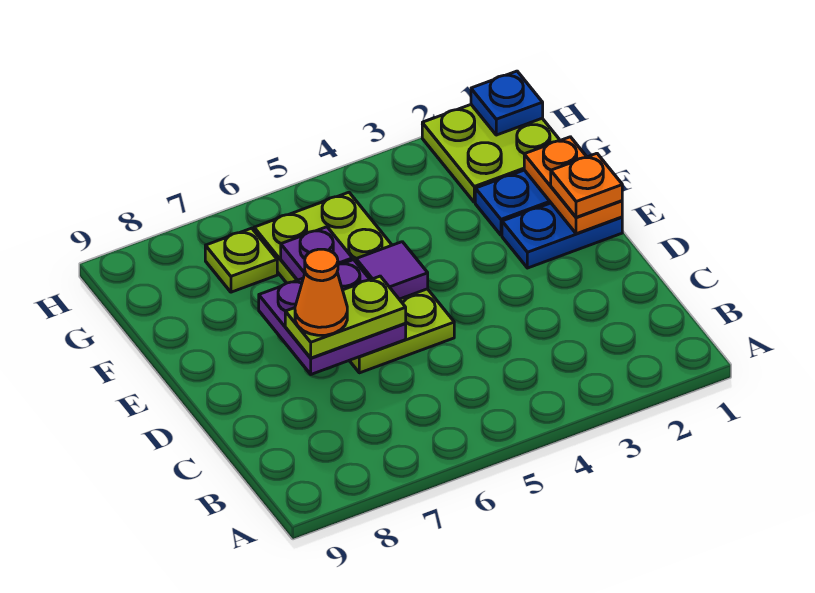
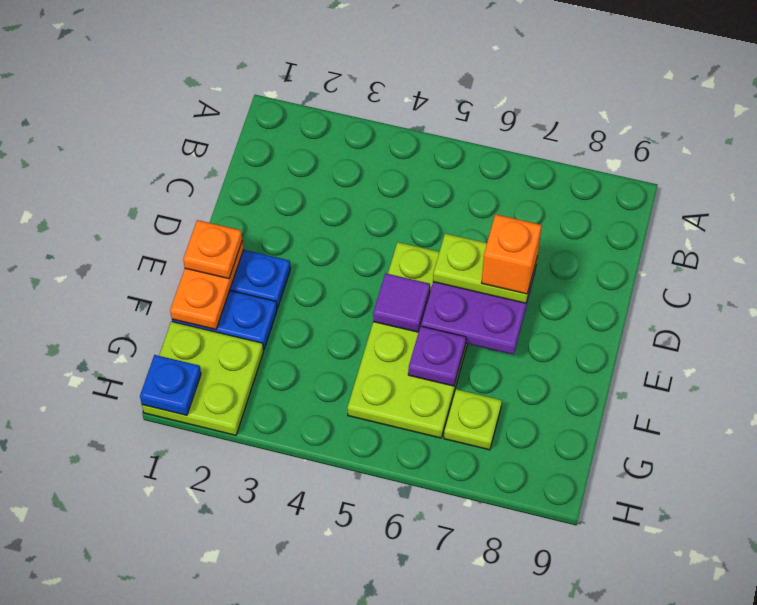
orange 1x1 cone [295,249,347,335] -> orange 1x1 brick [482,214,542,294]

